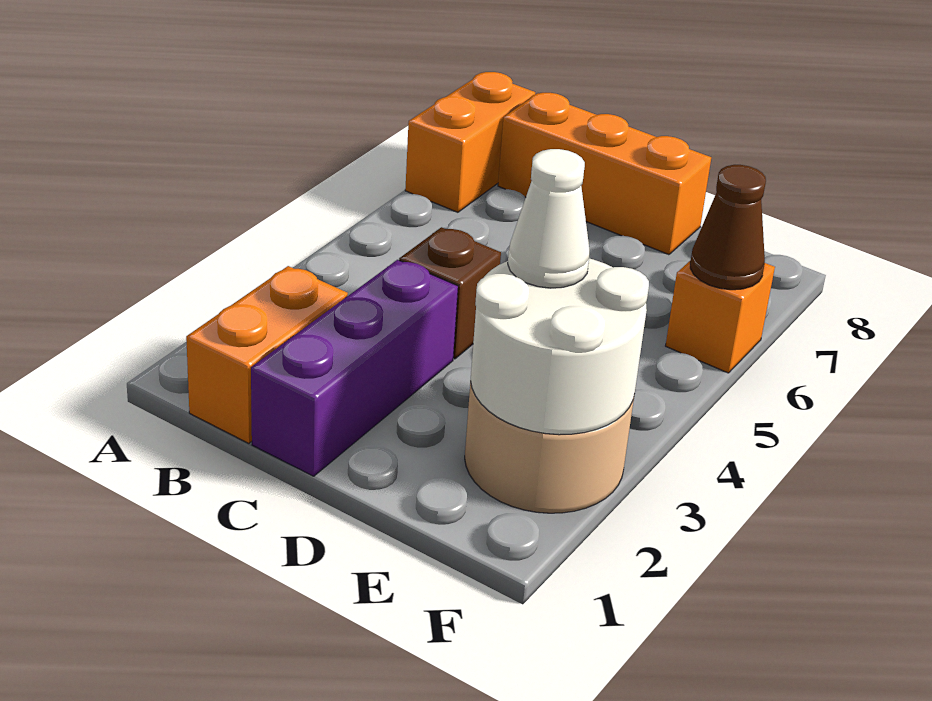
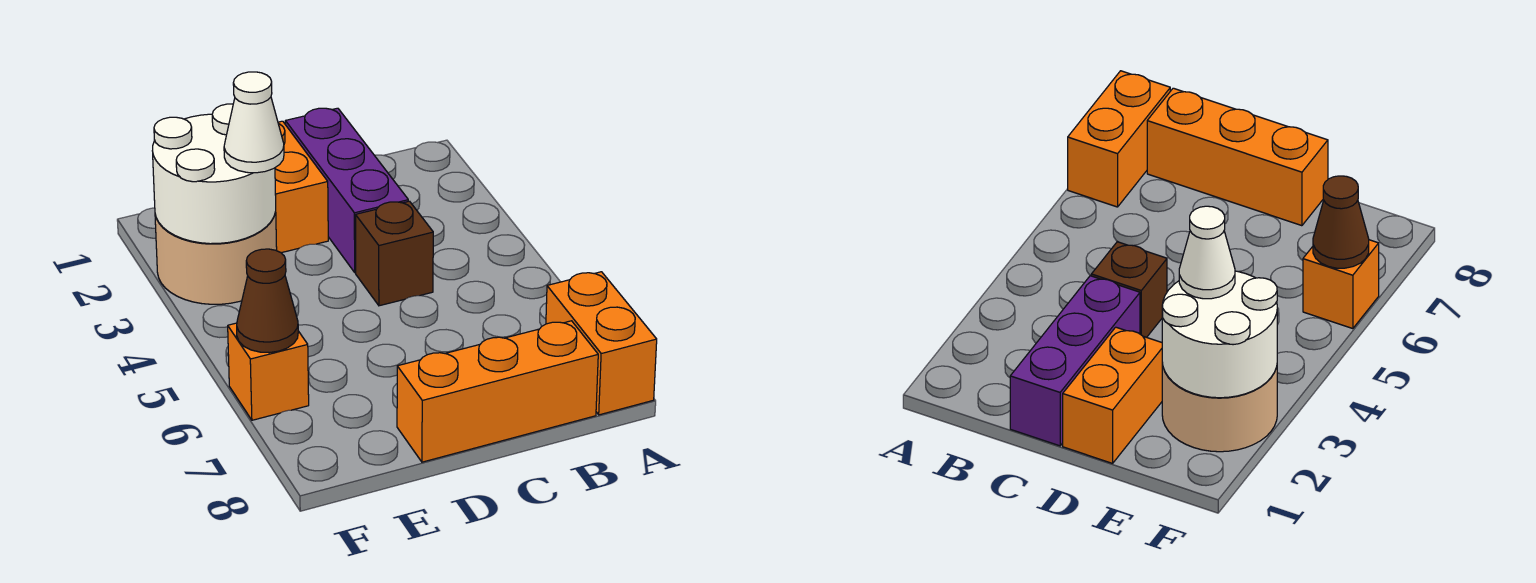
orange 1x2 brick [186,266,348,443] -> orange 1x2 brick moved to [275,121,328,253]

